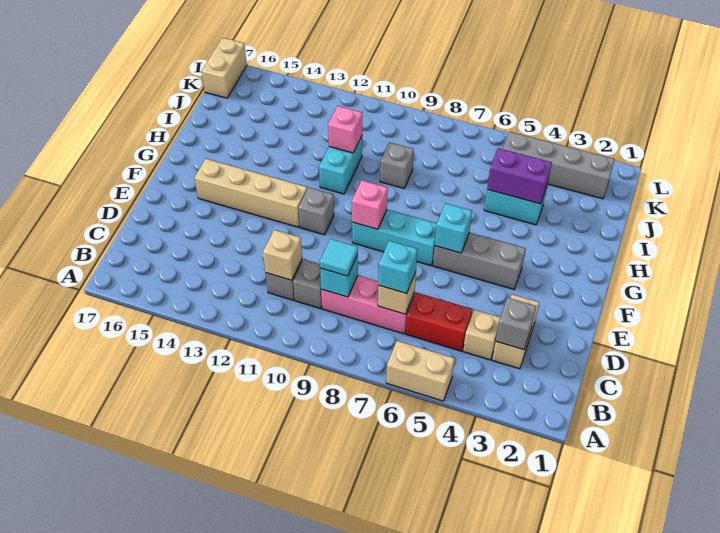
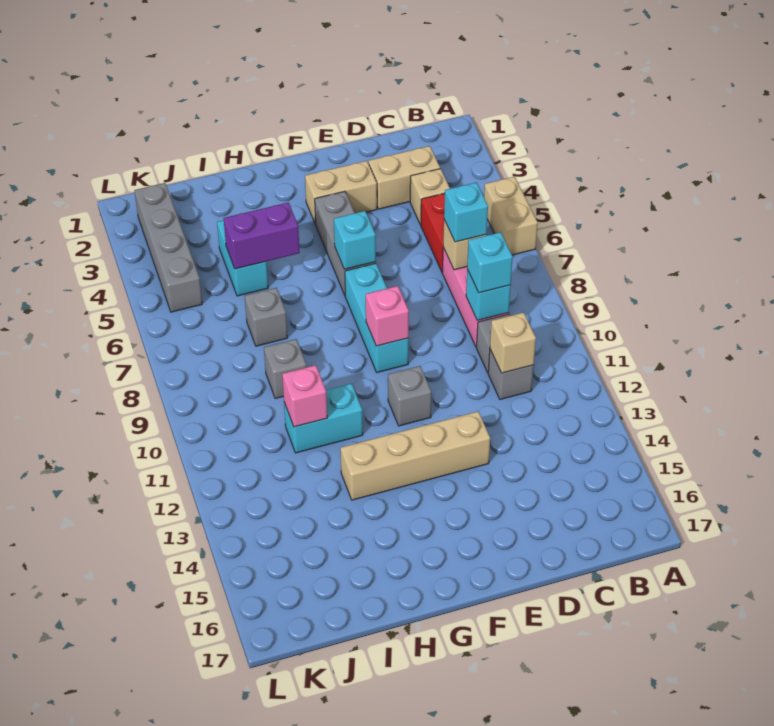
grey 1x1 brick [496,298,536,350] -> grey 1x1 brick moved to [245,288,287,346]
cyan 1x1 tile [320,239,358,276] -> cyan 1x1 brick [467,232,513,293]
tan 1x4 brick [195,159,307,227] -> tan 1x4 brick turned to [340,411,490,500]
purple 1x2 brick [487,148,552,204] -> purple 1x2 brick turned to [224,202,300,269]
tan 1x2 brick [202,38,247,98] -> tan 1x2 brick moved to [305,161,377,224]

